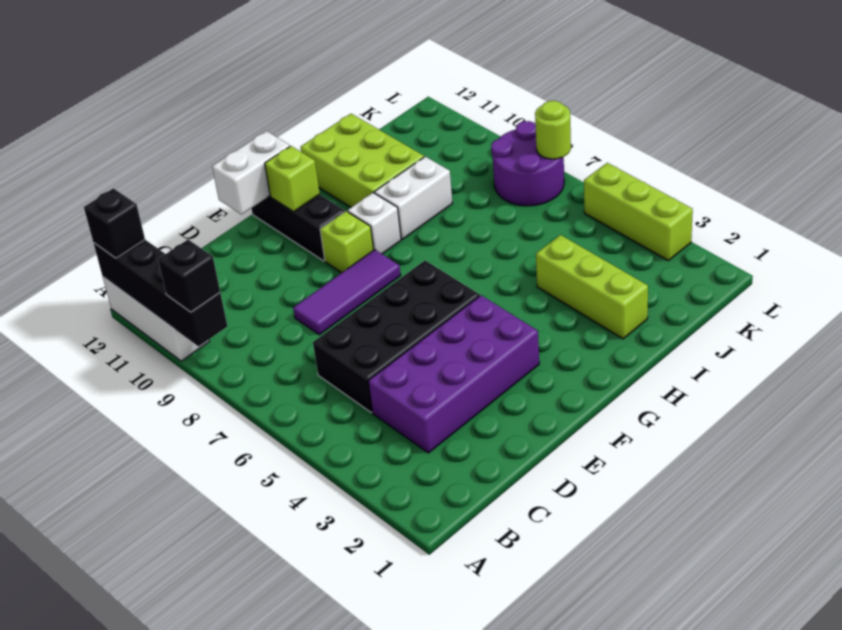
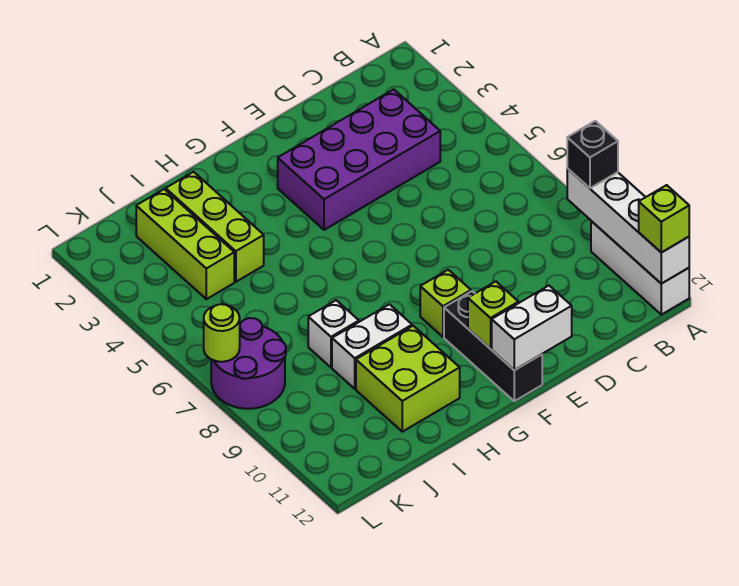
black 1x4 brick [94,240,227,346] -> white 1x4 brick [567,168,689,284]
black 1x1 brick [84,188,145,258] -> lime 1x1 brick [639,185,689,253]
black 2x4 brick [313,261,480,412] -> none
purple 1x3 tile [293,250,401,335] -> none
white 1x1 brick [348,193,401,254] -> white 1x1 brick moved to [308,300,359,367]
lime 2x3 brick [301,114,424,207] -> lime 2x2 brick [356,326,460,432]
lime 1x3 brick [584,163,693,261] -> lime 1x3 brick moved to [136,189,234,299]

